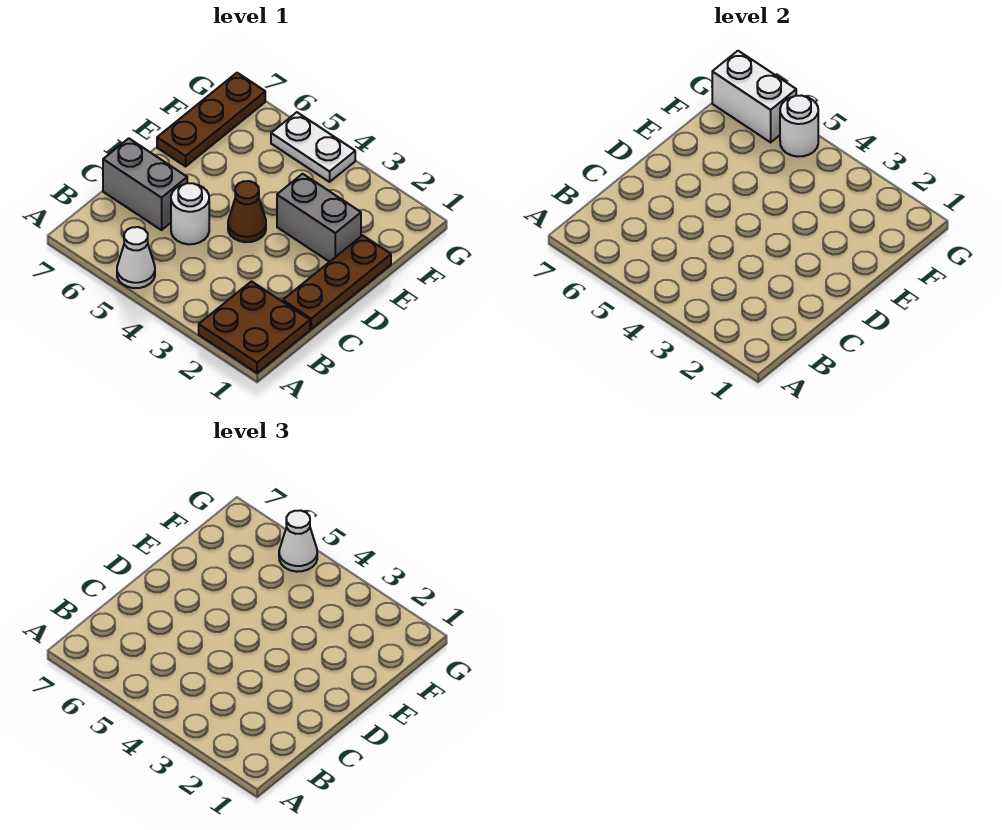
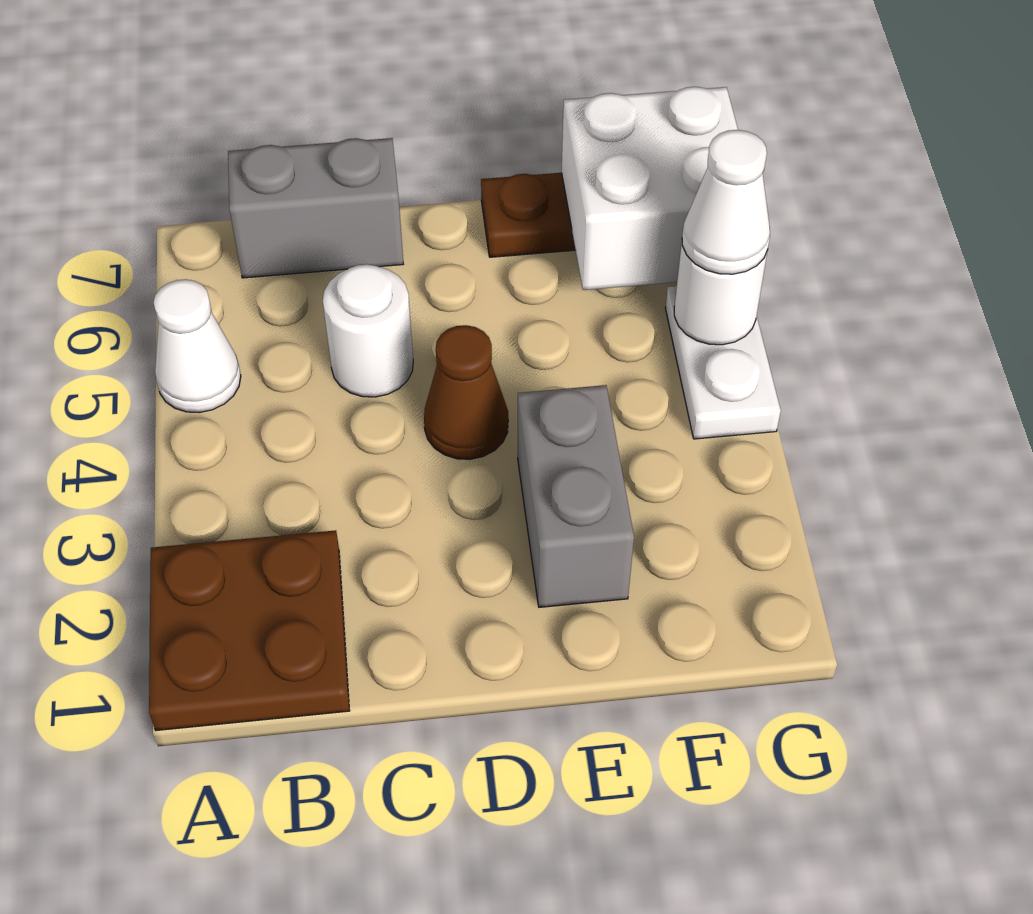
brown 1x3 plate [283,235,391,329] -> none
grey 1x2 brick [103,138,187,230] -> grey 1x2 brick turned to [228,138,403,278]
white 1x2 brick [712,51,796,142] -> white 2x2 brick [562,87,738,290]

